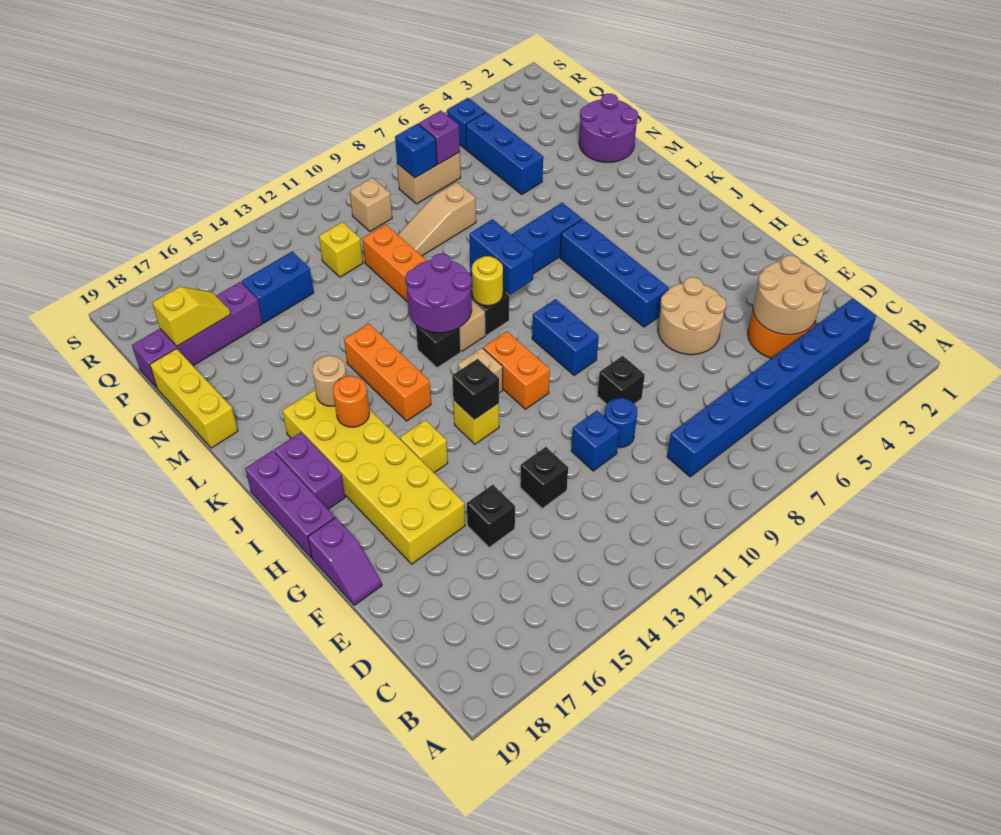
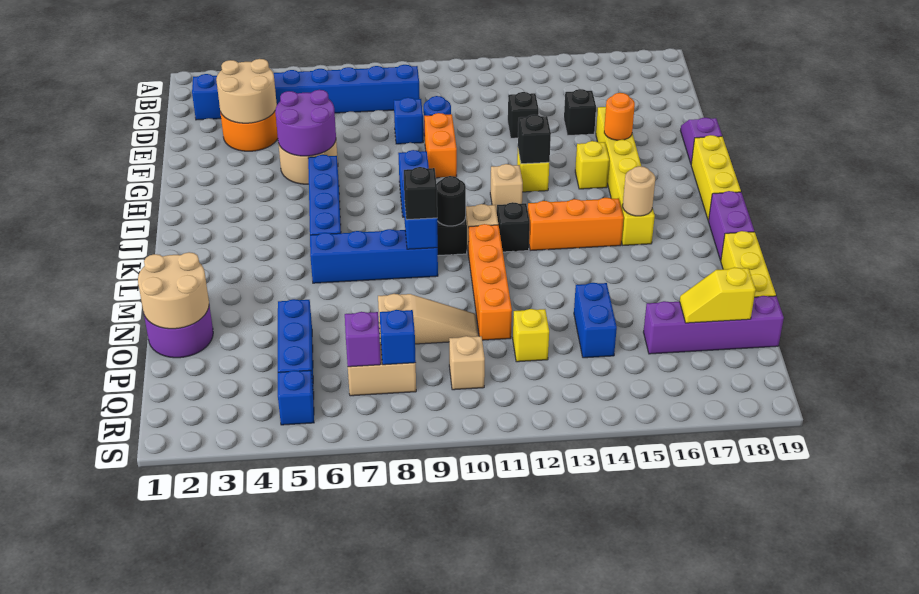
blue 1x1 brick [571,411,619,471] -> blue 1x1 brick moved to [394,97,423,144]
black 1x1 brick [597,356,645,404] -> black 1x1 brick moved to [404,167,437,220]
yellow 2x6 brick [282,390,465,564] -> yellow 1x6 brick [596,107,655,245]
orange 1x2 brick [483,331,550,409] -> orange 1x2 brick moved to [424,113,457,178]
purple 1x3 brick [245,451,335,558] -> yellow 1x3 brick [691,135,741,220]
purple 1x2 brick [274,432,345,509] -> purple 1x2 brick moved to [708,191,754,260]
orange 1x3 brick [344,324,431,421] -> orange 1x3 brick turned to [528,198,624,250]
orange 1x1 round brick [333,376,369,427] -> orange 1x1 round brick moved to [604,93,635,140]
yellow 1x1 round brick [472,256,503,306] -> black 1x1 round brick [437,176,466,226]
purple 2x2 round brick [405,254,472,333] -> purple 2x2 round brick moved to [275,90,336,156]
none -> tan 2x2 round brick [138,252,209,329]
blue 1x2 brick [242,252,314,323] -> blue 1x2 brick turned to [574,283,617,358]

